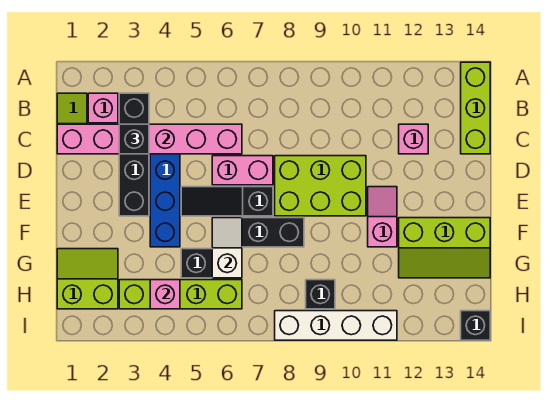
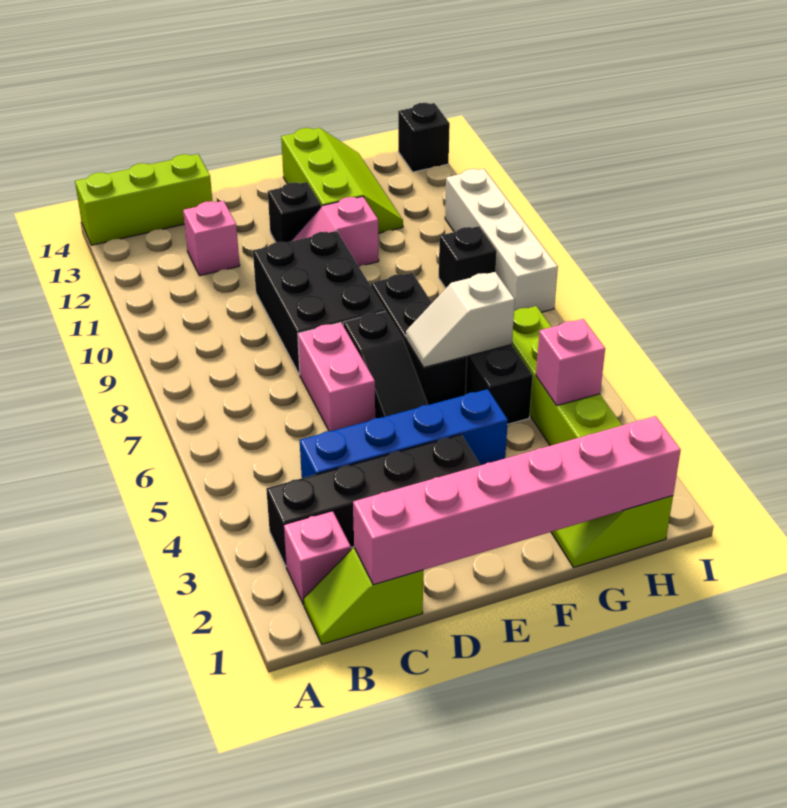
pink 1x6 brick [57,124,242,154] -> pink 1x6 brick turned to [353,416,681,585]
black 1x1 brick [119,124,149,154] -> black 1x1 brick moved to [268,182,321,243]
lime 2x3 brick [275,156,366,216] -> black 2x3 brick [253,231,385,375]

